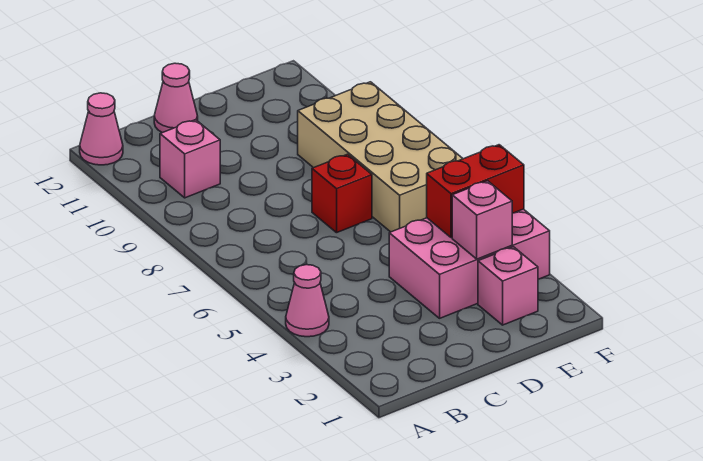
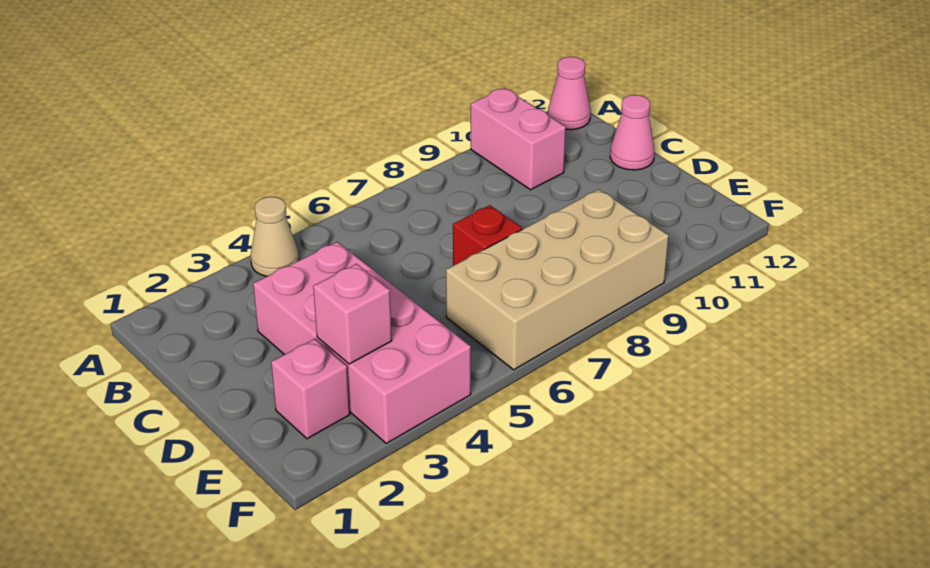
pink 1x1 cone [286,265,329,337] -> tan 1x1 cone [251,197,299,276]
pink 1x1 brick [160,120,220,198] -> pink 1x2 brick [471,88,566,190]
pink 2x3 brick [389,209,550,318] -> pink 2x4 brick [253,242,471,443]
red 1x2 brick [427,145,524,238] -> none

